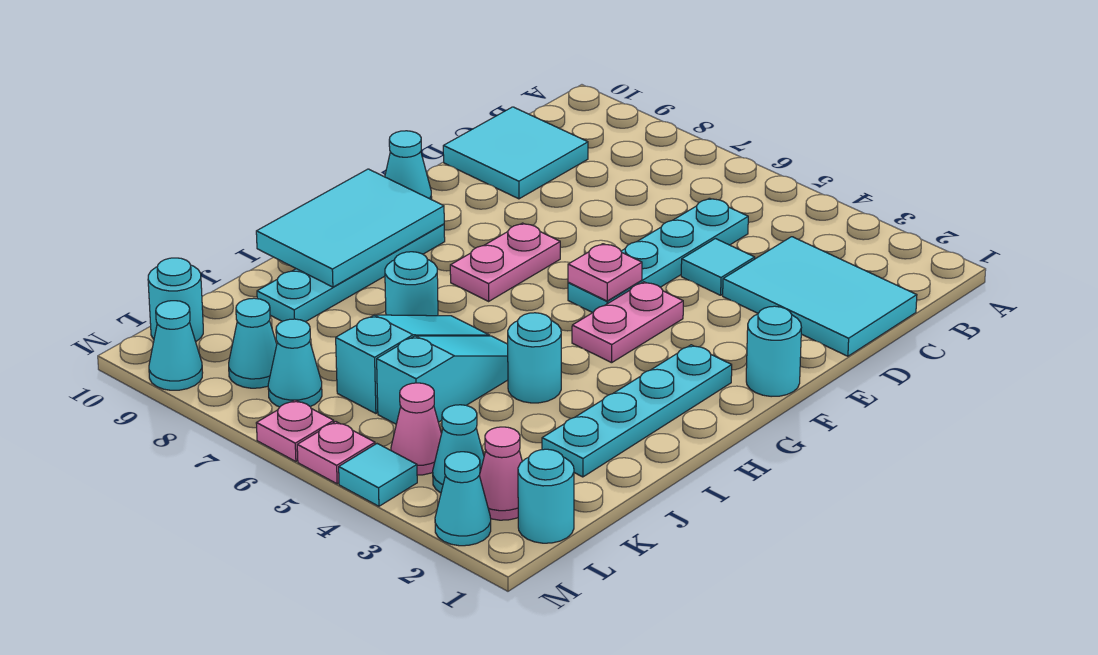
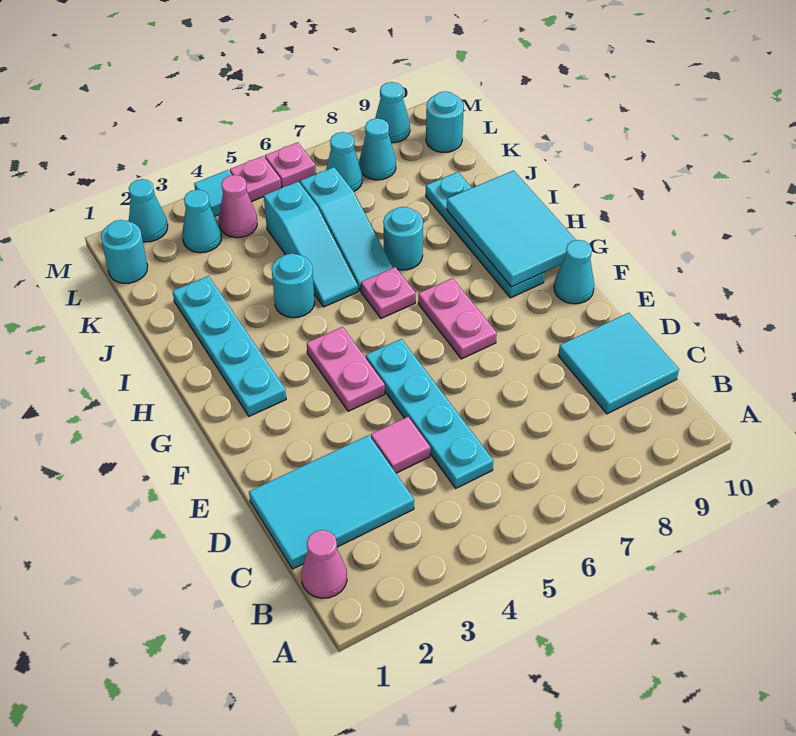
cyan 1x1 tile [681,239,755,295] -> pink 1x1 tile [371,417,430,473]
cyan 1x1 round brick [746,306,801,397] -> none
pink 1x1 plate [568,244,642,301] -> pink 1x1 plate moved to [361,267,416,318]
pink 1x1 cone [479,427,522,520] -> pink 1x1 cone moved to [301,530,347,598]

